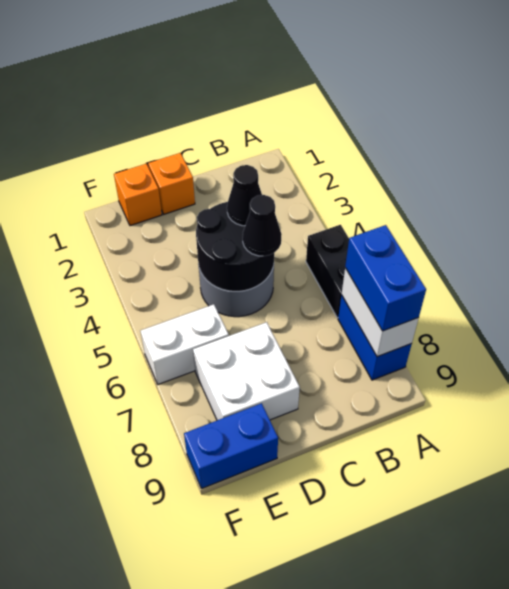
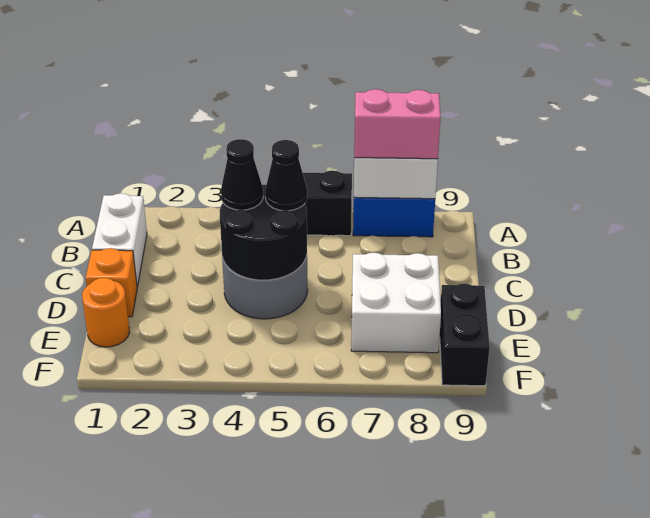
blue 1x2 brick [345,225,426,331] -> pink 1x2 brick [354,89,440,159]
orange 1x1 brick [114,164,162,226] -> orange 1x1 round brick [82,278,130,347]
white 1x2 brick [141,304,229,384] -> white 1x2 brick moved to [92,193,147,287]
blue 1x2 brick [184,403,278,489] -> black 1x2 brick [440,284,490,386]

